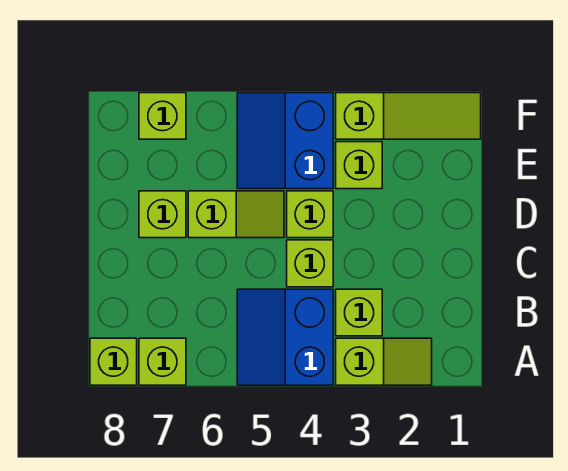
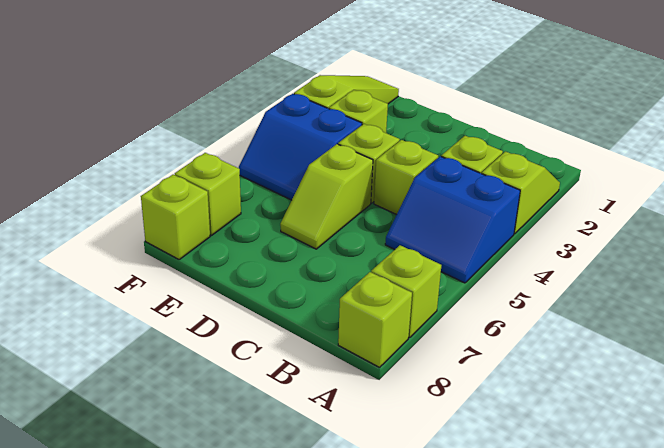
lime 1x2 slope [188,191,284,238] -> lime 1x2 slope turned to [280,144,373,249]
lime 1x1 brick [139,191,186,238] -> lime 1x1 brick moved to [141,175,210,259]

